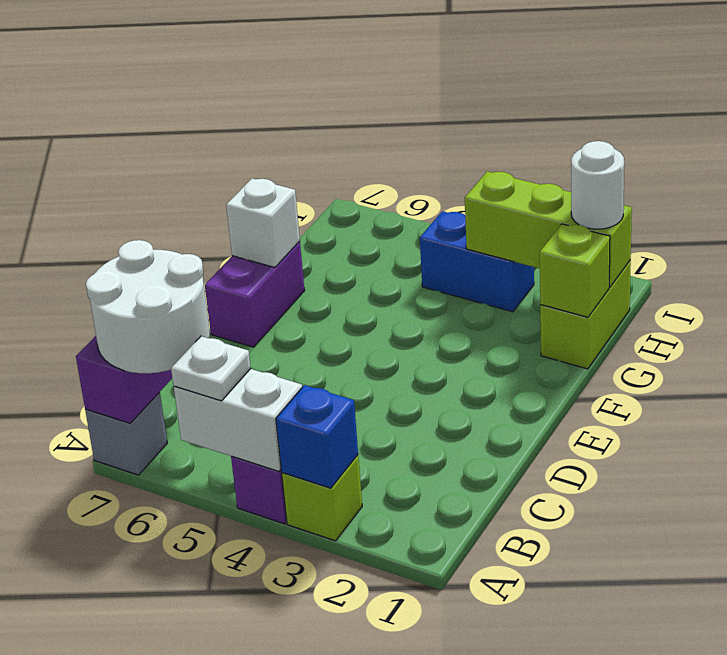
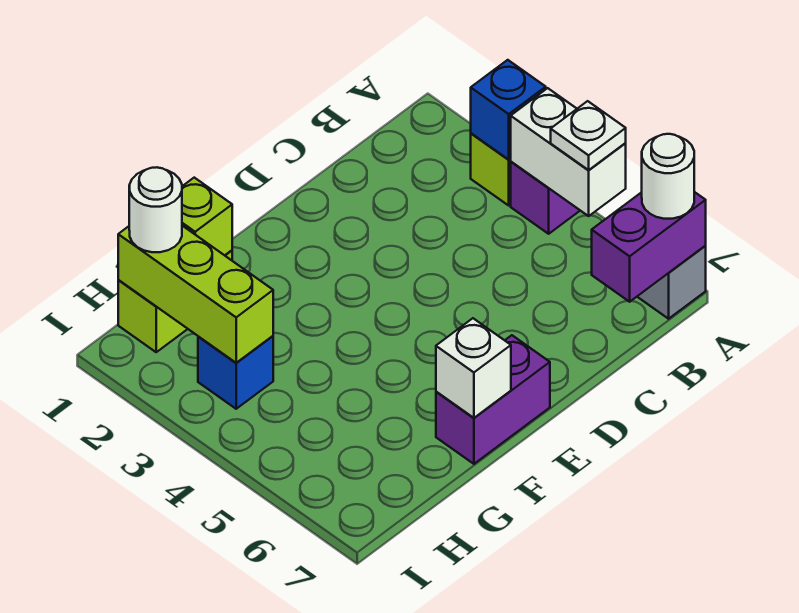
white 2x2 round brick [86,240,210,373] -> white 1x1 round brick [642,134,694,219]
blue 1x2 brick [420,211,534,312] -> blue 1x1 brick [198,336,273,409]

